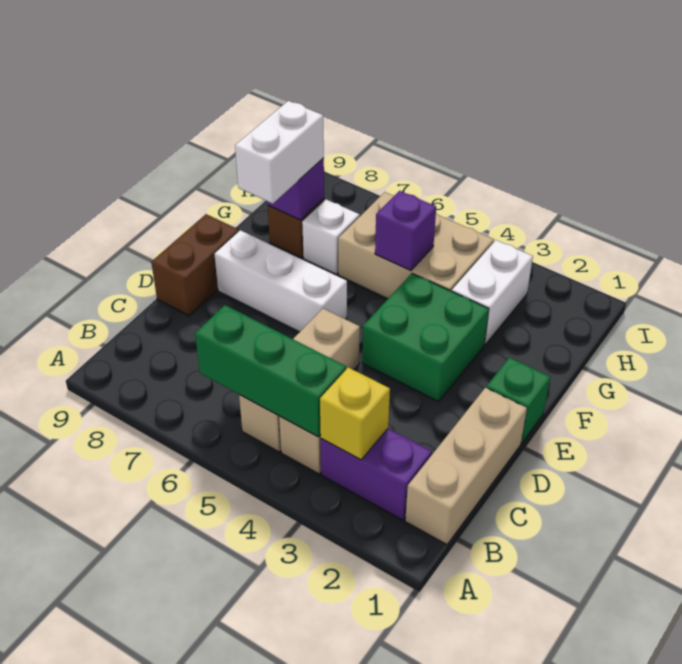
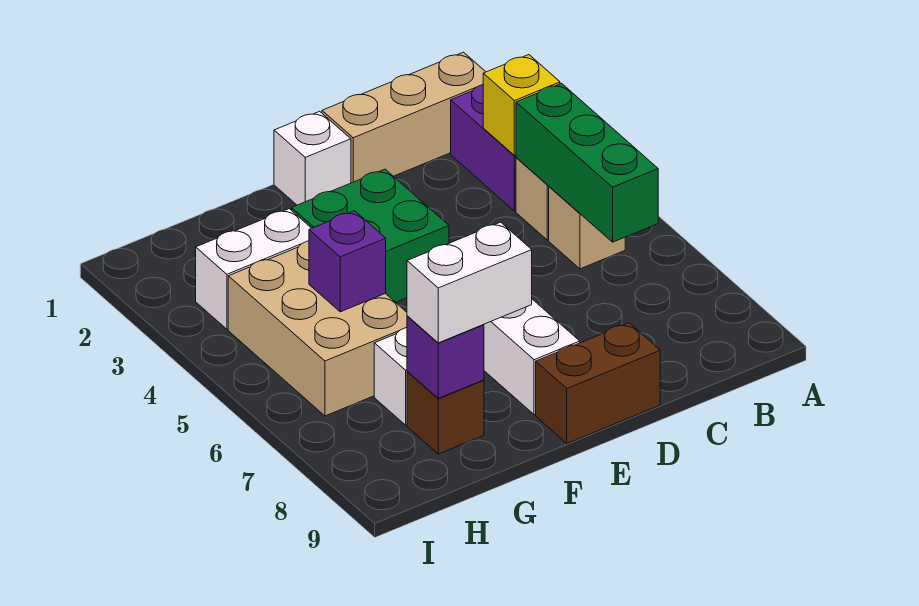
tan 1x3 brick [239,309,360,452] -> tan 1x1 brick [549,187,625,269]
green 1x1 brick [486,357,550,443] -> white 1x1 brick [274,111,351,205]

